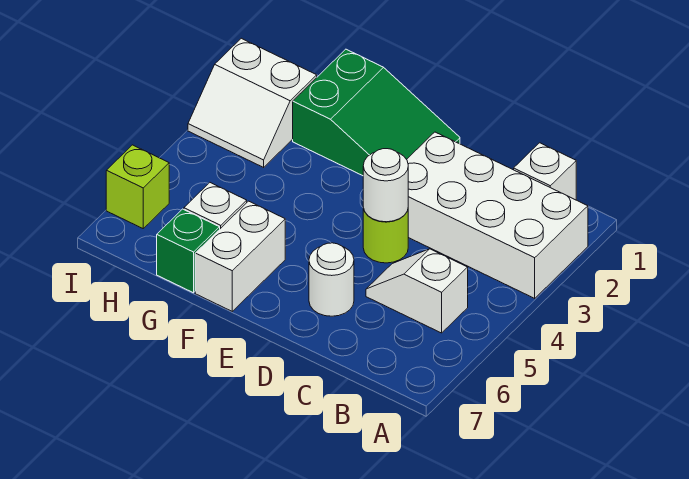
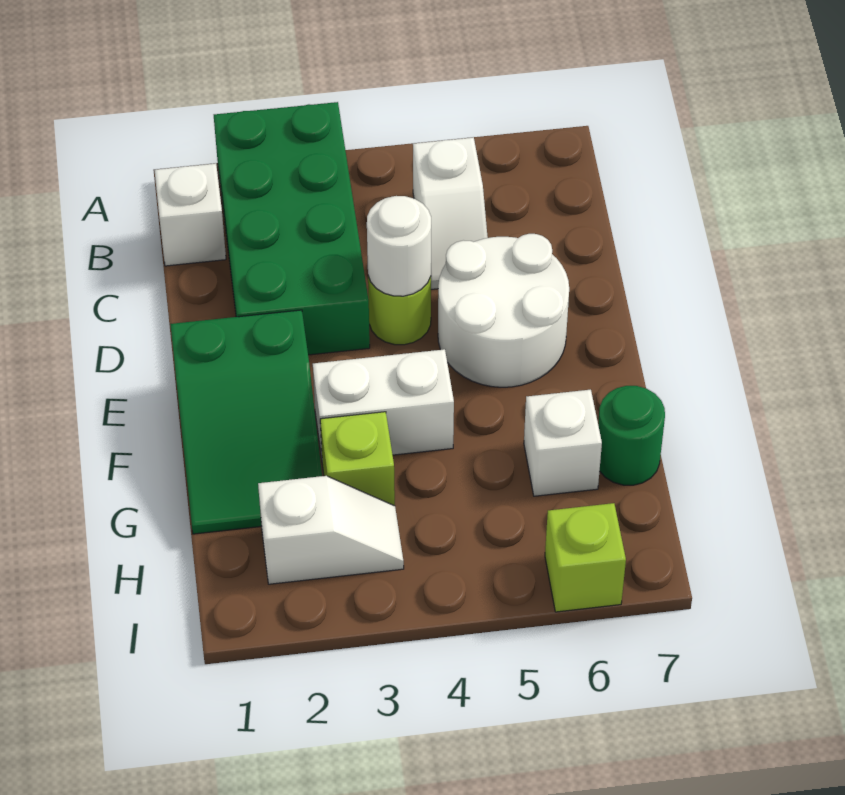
white 2x4 brick [407,132,588,298] -> green 2x4 brick [214,102,370,355]
white 1x1 round brick [309,243,354,316] -> white 2x2 round brick [438,234,569,387]
green 2x3 slope [293,49,460,176] -> green 2x3 slope turned to [170,310,322,534]
white 1x2 brick [195,201,285,311] -> white 1x2 brick moved to [313,349,454,458]
none -> lime 1x1 brick [320,412,395,506]
green 1x1 brick [157,209,220,293] -> green 1x1 round brick [598,386,665,485]
white 2x2 slope [188,38,317,167] -> white 1x2 slope [258,476,404,584]

